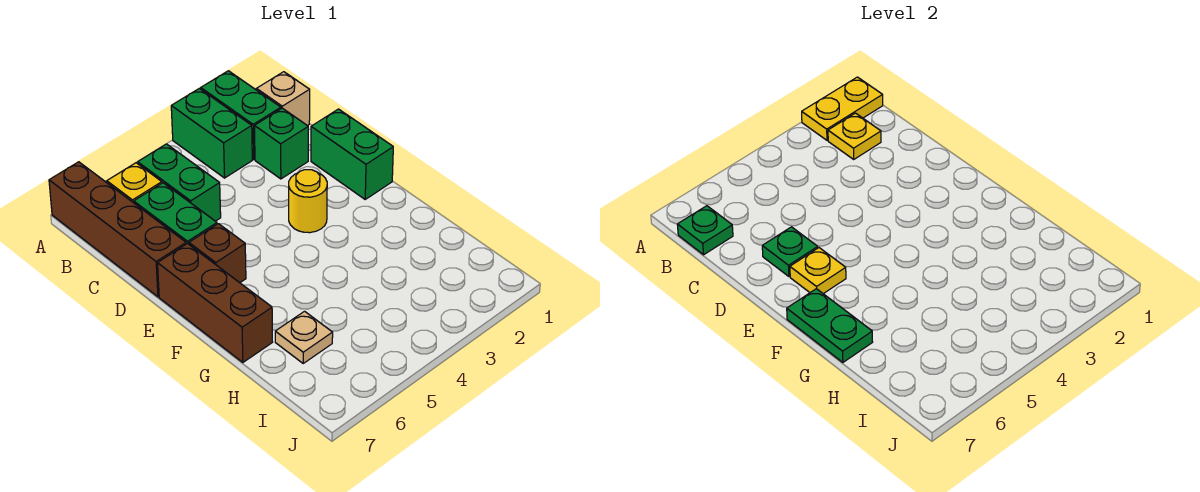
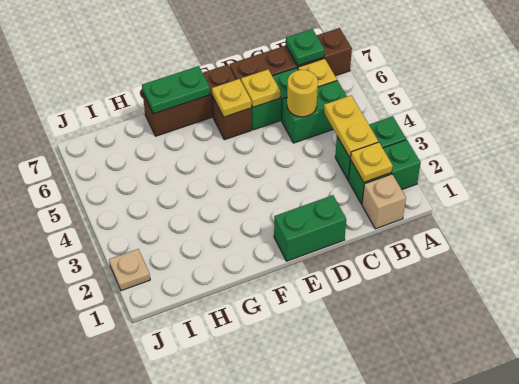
yellow 1x2 plate [802,77,883,140] -> yellow 1x2 plate moved to [324,95,378,158]
green 1x1 brick [255,108,308,179] -> none
green 1x1 plate [762,227,818,276] -> yellow 1x1 plate [241,70,280,107]
yellow 1x1 round brick [289,170,327,233] -> yellow 1x1 round brick moved to [287,70,318,117]
tan 1x1 plate [275,311,333,363] -> tan 1x1 plate moved to [109,249,150,291]

